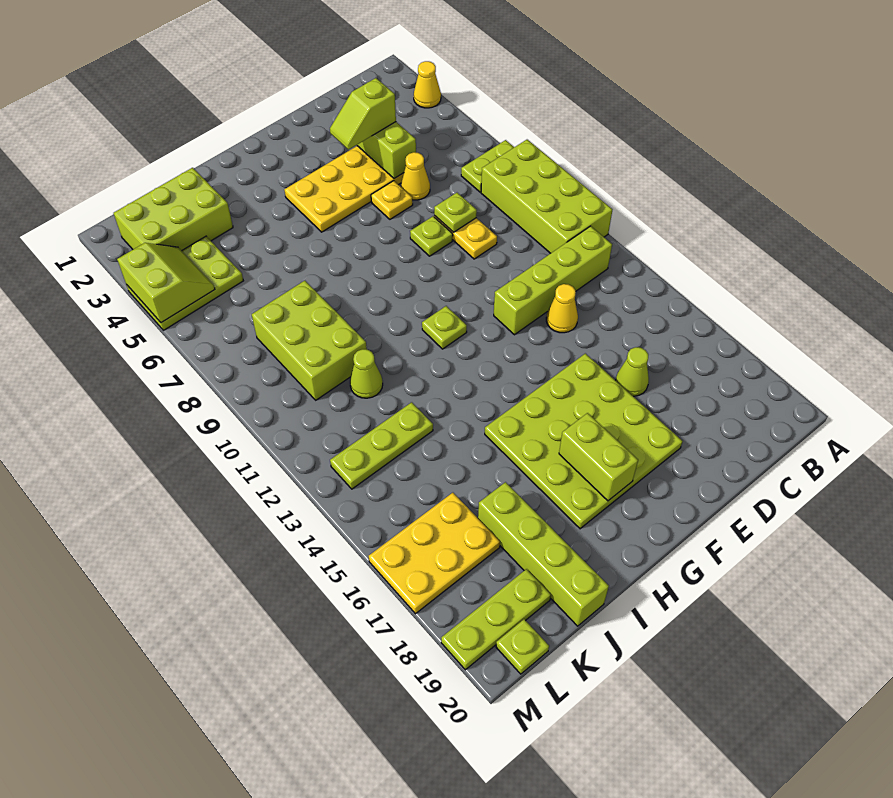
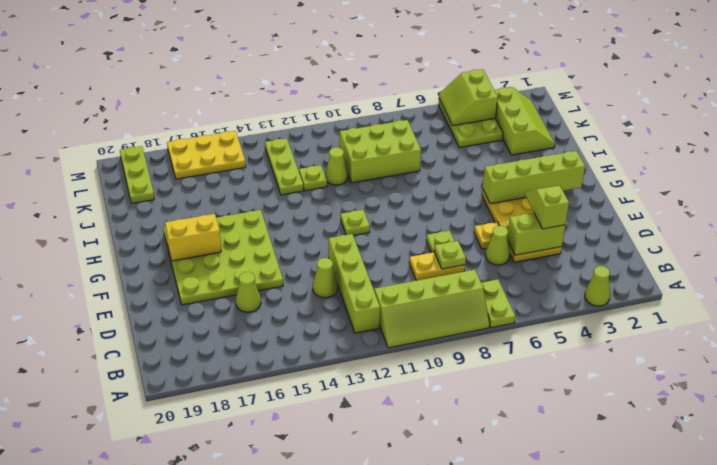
yellow 1x1 cone [414,61,441,108] -> lime 1x1 cone [585,266,610,306]
lime 2x4 brick [481,140,612,253] -> lime 2x4 slope [374,270,490,348]
yellow 1x1 cone [401,152,430,200] -> lime 1x1 cone [485,226,510,265]
yellow 1x1 cone [546,284,578,333] -> lime 1x1 cone [313,258,337,298]
lime 1x2 brick [559,413,638,501] -> yellow 1x2 brick [165,214,221,261]
lime 2x3 brick [114,168,233,251] -> lime 2x3 slope [494,87,555,155]
lime 1x4 brick [478,482,609,626] -> lime 1x4 brick moved to [483,151,585,204]
yellow 2x3 plate [369,493,500,614] -> yellow 2x3 plate turned to [167,131,246,179]
lime 2x2 slope [117,243,215,323] -> lime 2x2 slope turned to [439,69,498,126]
lime 1x1 plate [496,619,549,674] -> lime 1x1 plate moved to [299,165,327,191]

